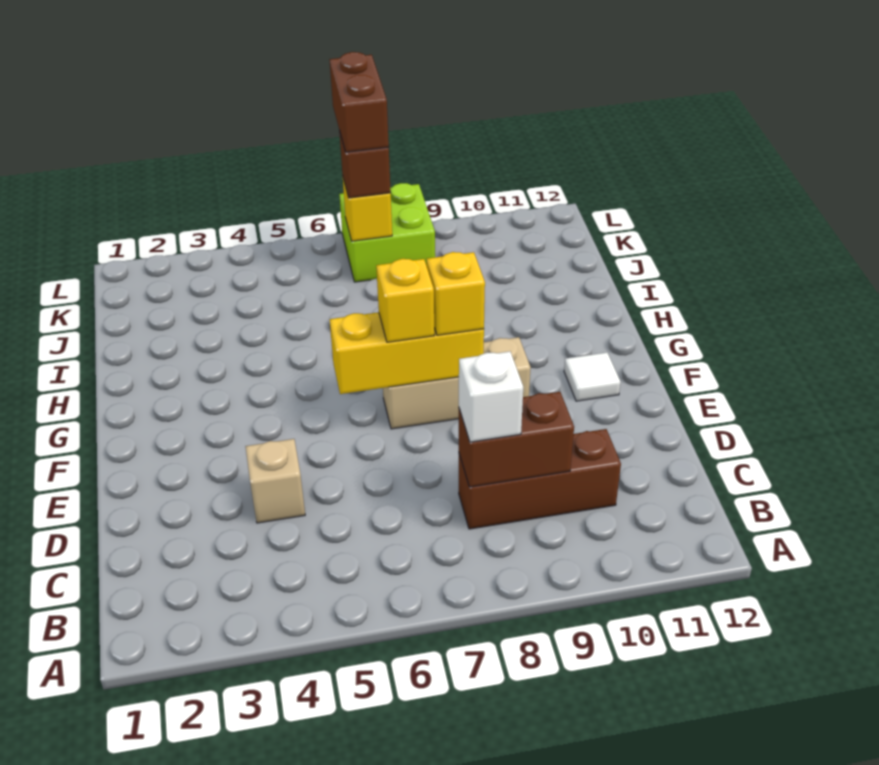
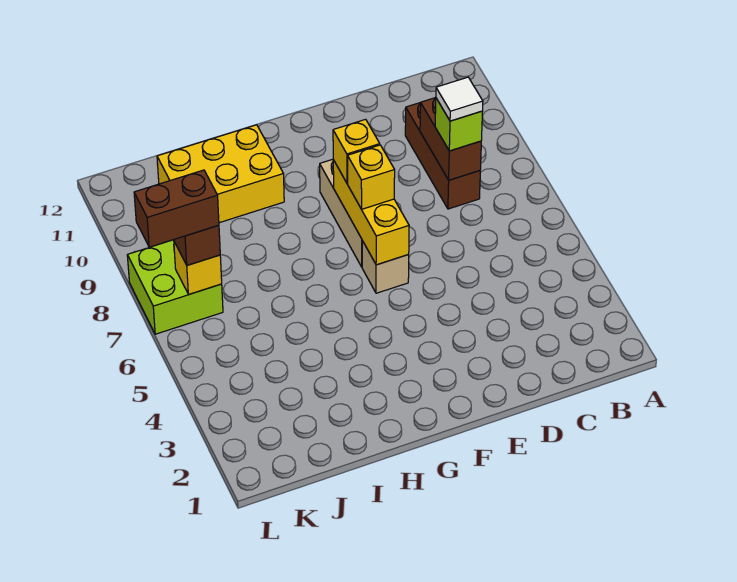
white 1x1 brick [459,351,523,442] -> lime 1x1 brick [435,98,483,151]
tan 1x1 brick [245,439,305,523] -> tan 1x1 brick moved to [362,241,409,293]
white 1x1 tile [564,352,621,401] -> white 1x1 tile moved to [436,77,483,121]
none -> yellow 2x3 brick [157,125,284,223]

